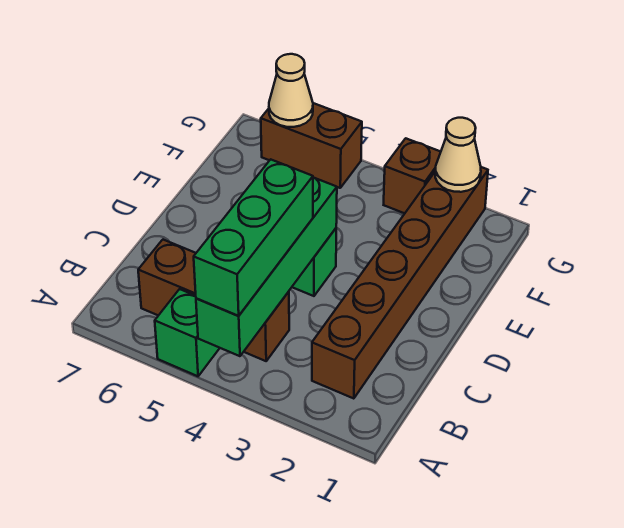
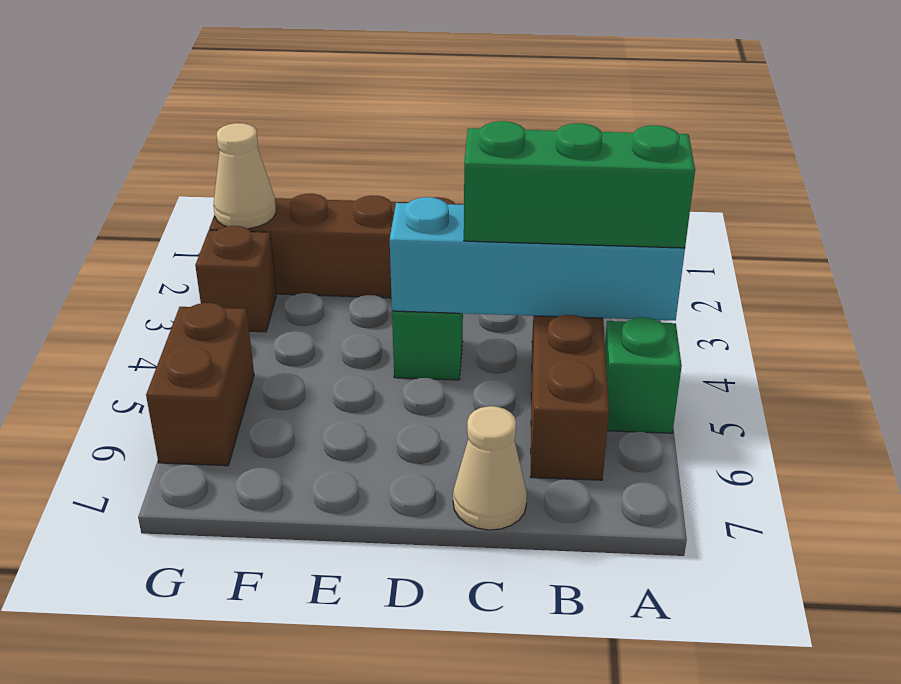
green 1x4 brick [196,177,337,356] -> cyan 1x4 brick [390,197,685,321]
tan 1x1 cone [269,54,313,127] -> tan 1x1 cone moved to [453,406,527,530]

